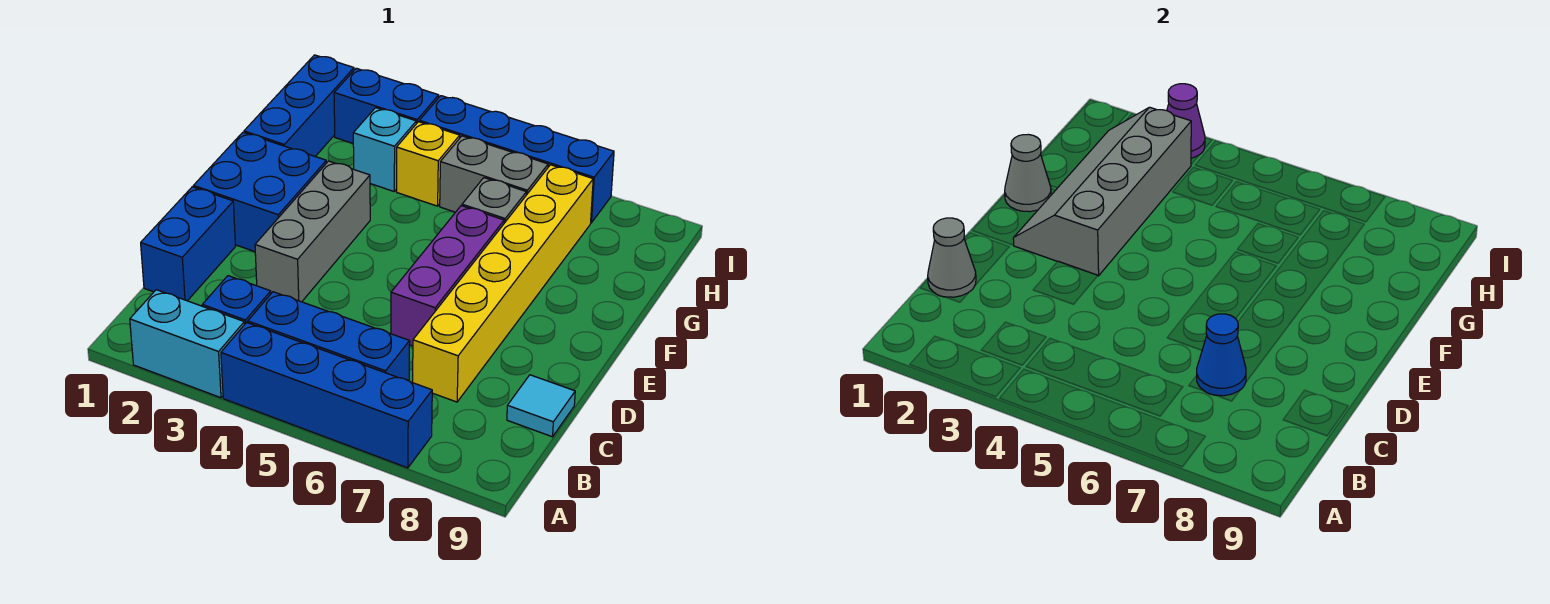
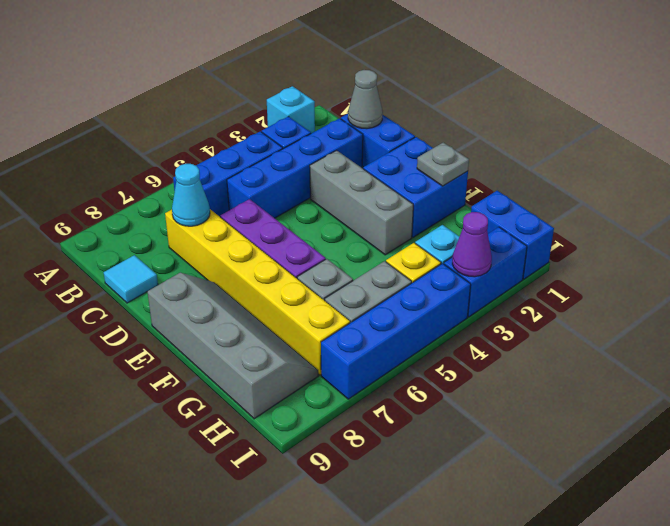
cyan 1x2 brick [130,290,244,398] -> cyan 1x1 brick [267,86,315,133]
blue 1x4 brick [221,323,432,468] -> blue 1x4 brick moved to [227,118,363,218]
blue 1x1 cone [1197,314,1246,396] -> cyan 1x1 cone [172,164,210,226]
grey 2x4 slope [1013,107,1191,276] -> grey 2x4 slope moved to [147,273,318,419]
grey 1x1 cone [1005,134,1051,212] -> grey 1x1 plate [417,142,469,186]
blue 1x3 brick [244,55,354,156] -> blue 1x2 brick [471,191,554,279]

